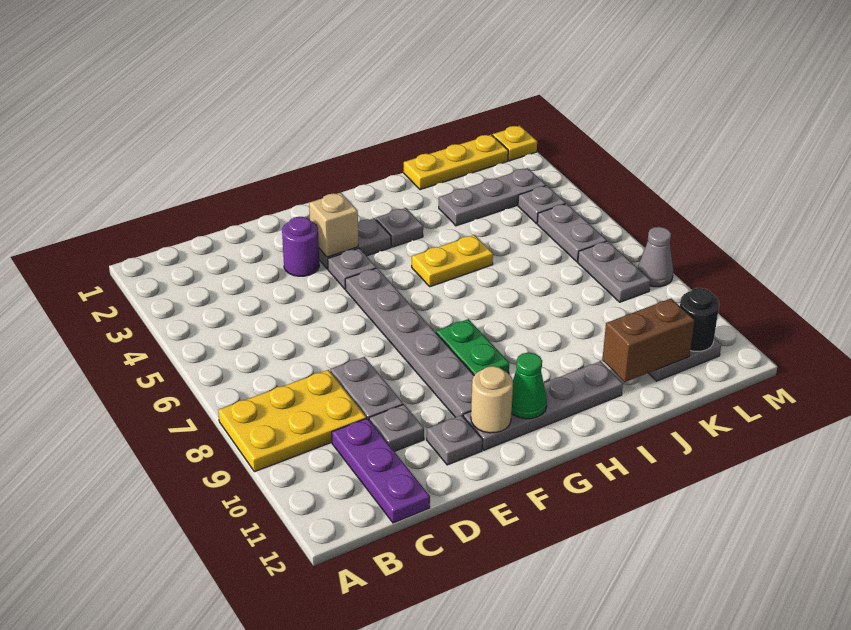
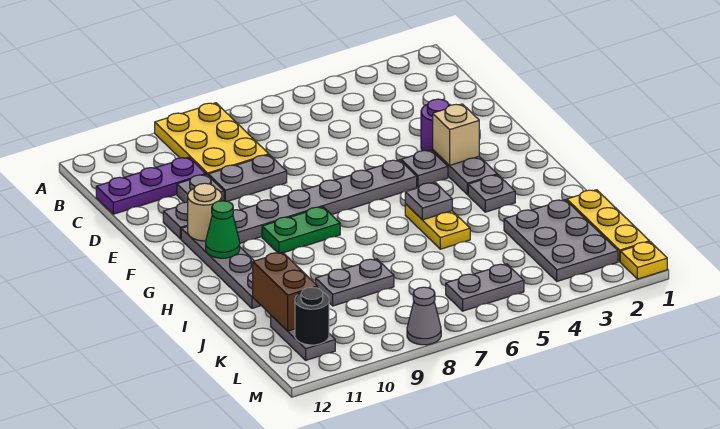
grey 1x3 plate [439,168,546,226] -> grey 2x3 plate [504,200,618,281]
grey 1x1 plate [518,186,566,224] -> grey 1x1 plate moved to [405,183,452,220]
grey 1x2 plate [578,241,651,302] -> grey 1x2 plate moved to [316,259,394,306]

